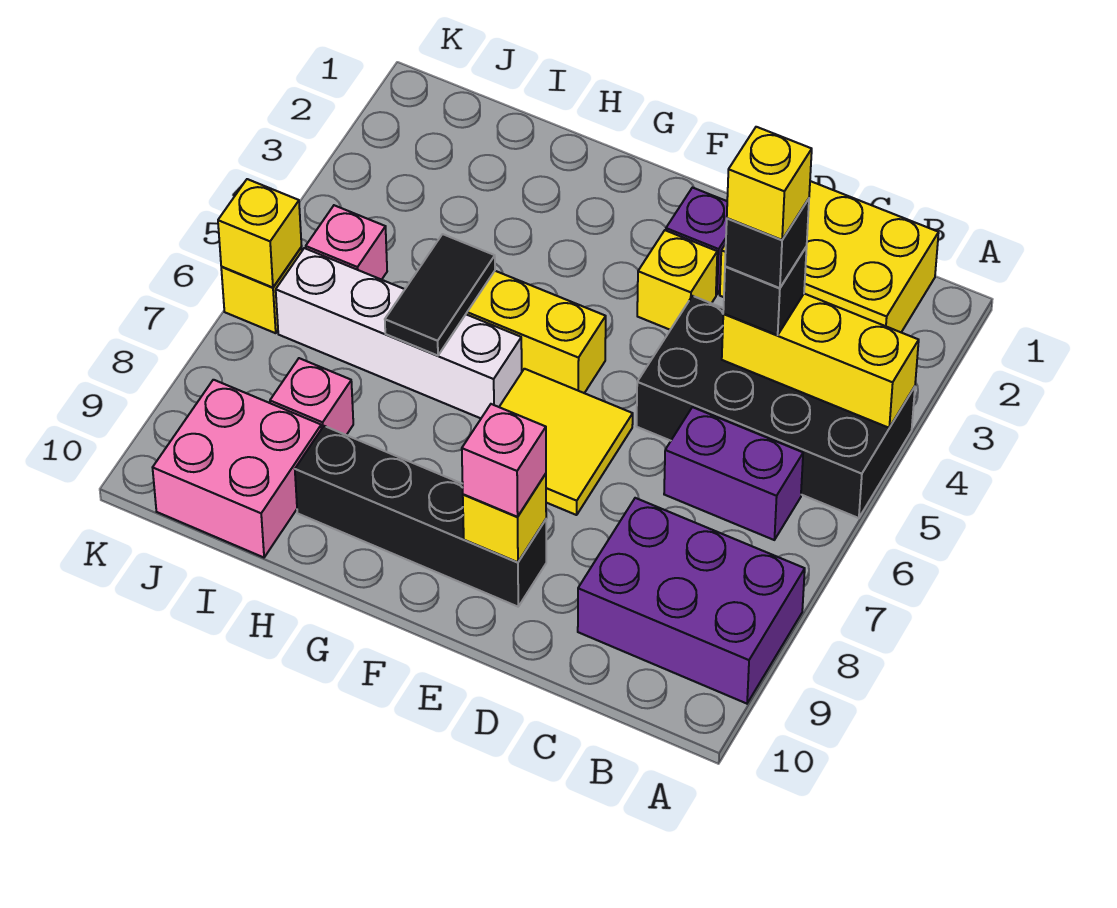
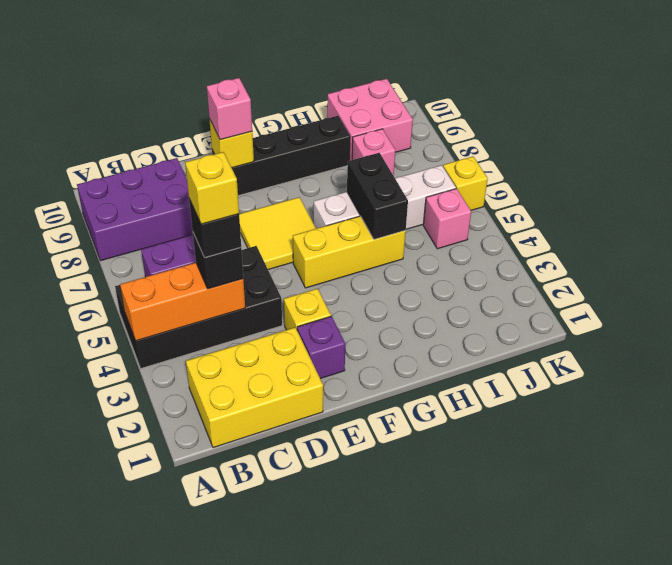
yellow 1x3 brick [722,294,919,428] -> orange 1x3 brick [120,263,245,341]
black 1x2 tile [385,234,495,356] -> black 1x2 brick [347,153,408,240]
yellow 1x1 brick [218,179,302,287] -> none

